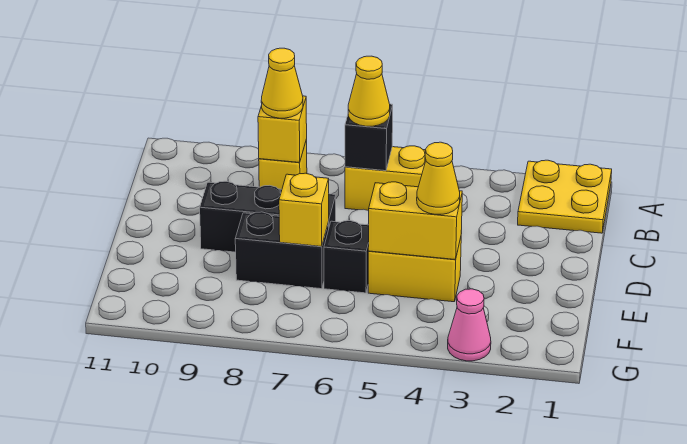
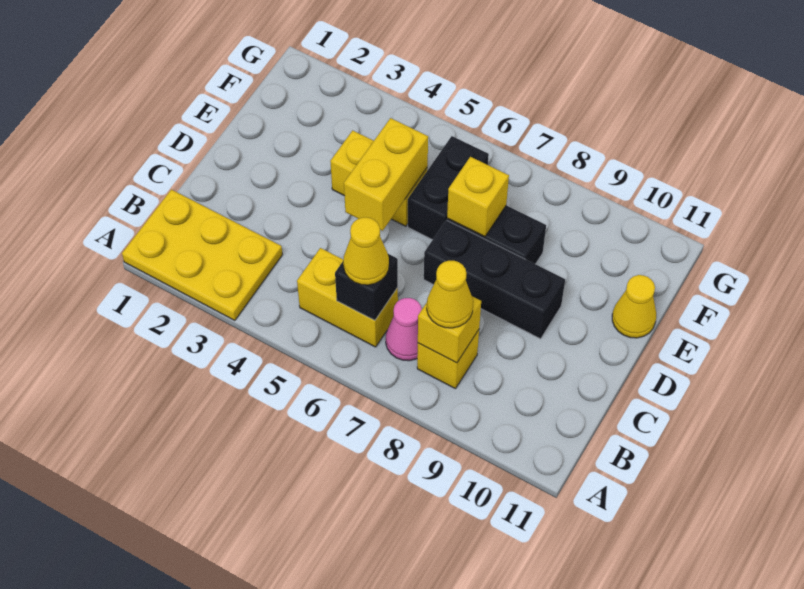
yellow 2x2 plate [518,160,612,233] -> yellow 2x3 plate [122,190,282,320]
yellow 1x2 brick [368,182,462,260] -> yellow 1x2 brick turned to [344,118,428,231]
yellow 1x1 cone [417,142,460,214] -> yellow 1x1 cone moved to [612,275,656,338]
black 1x1 brick [324,221,369,293] -> black 1x2 brick [408,136,489,240]
pink 1x1 cone [448,289,491,361] -> pink 1x1 cone moved to [386,298,422,361]

